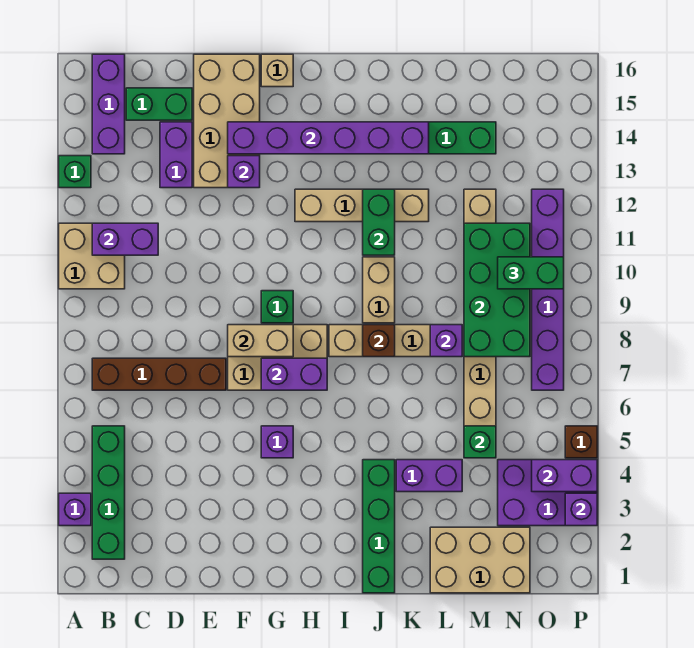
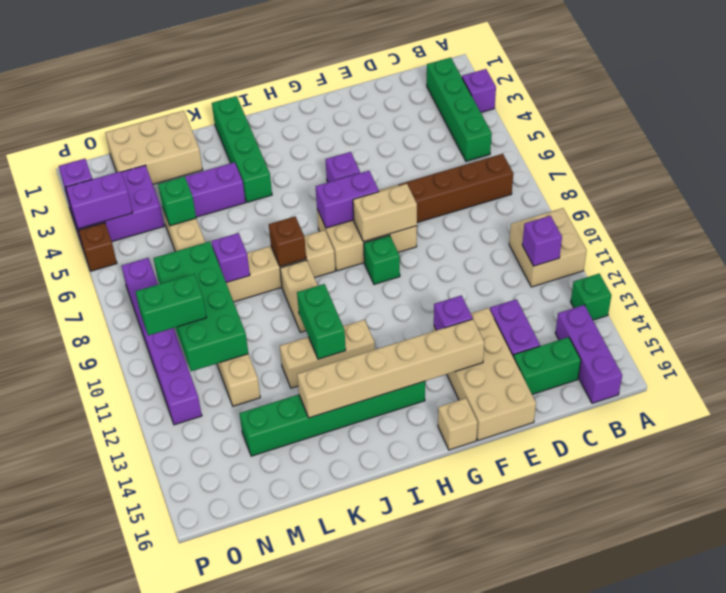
purple 1x2 brick [92,223,158,255] -> purple 1x1 brick [522,216,562,266]
purple 1x6 brick [228,122,429,154] -> tan 1x6 brick [297,319,484,418]
tan 1x4 brick [295,189,429,222] -> tan 1x3 brick [280,320,375,388]

